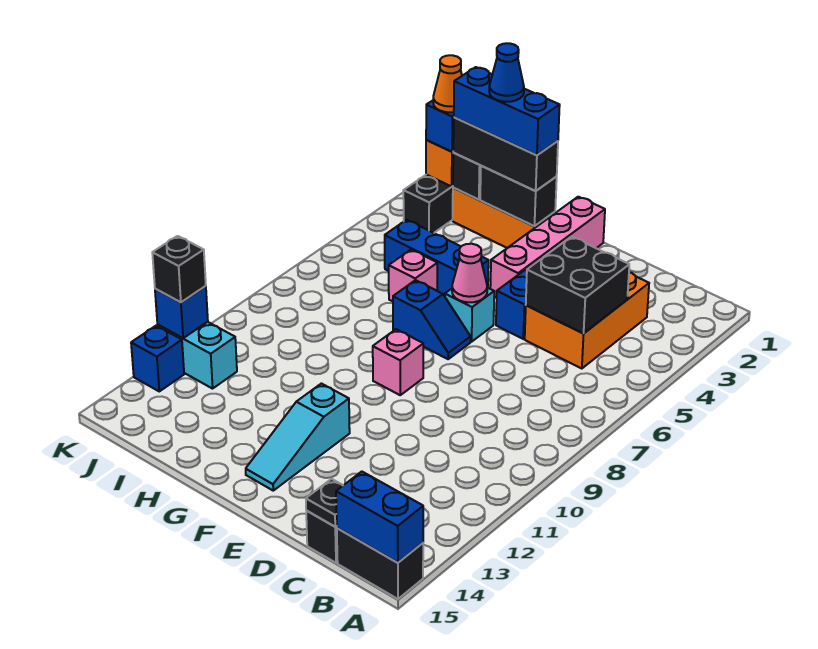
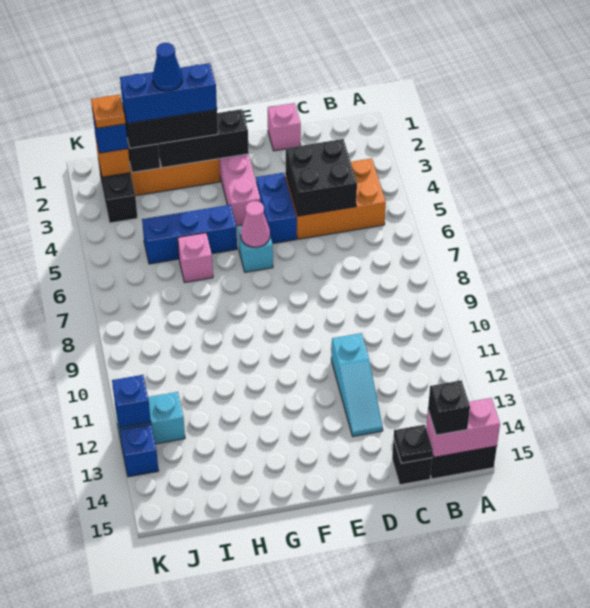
blue 1x2 brick [336,472,423,563] -> pink 1x2 brick [426,398,500,457]
orange 2x3 brick [525,272,649,369] -> orange 2x3 brick turned to [286,158,386,239]
blue 1x2 slope [393,280,471,359] -> none
pink 1x1 brick [373,329,423,395] -> pink 1x1 brick moved to [268,103,301,151]
cyan 1x3 slope [246,384,350,491] -> cyan 1x3 slope moved to [331,333,383,436]
black 1x2 brick [480,166,557,226] -> black 1x3 brick [158,109,249,168]
orange 1x1 cone [433,55,462,112] -> orange 1x1 plate [91,94,126,128]
black 1x1 brick [152,236,206,302] -> black 1x1 brick moved to [428,380,470,435]

